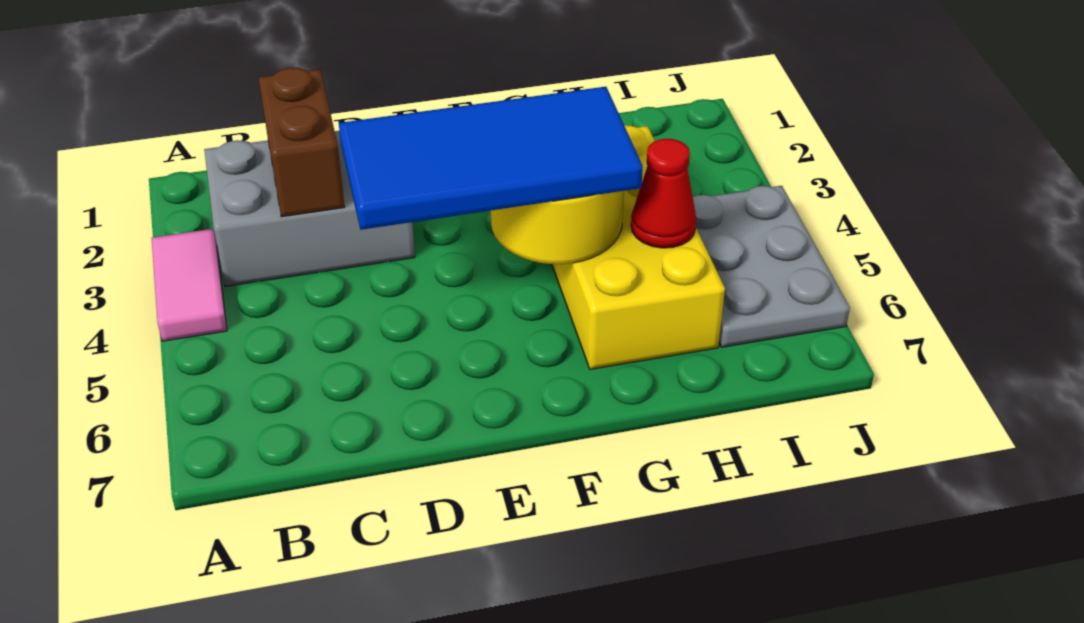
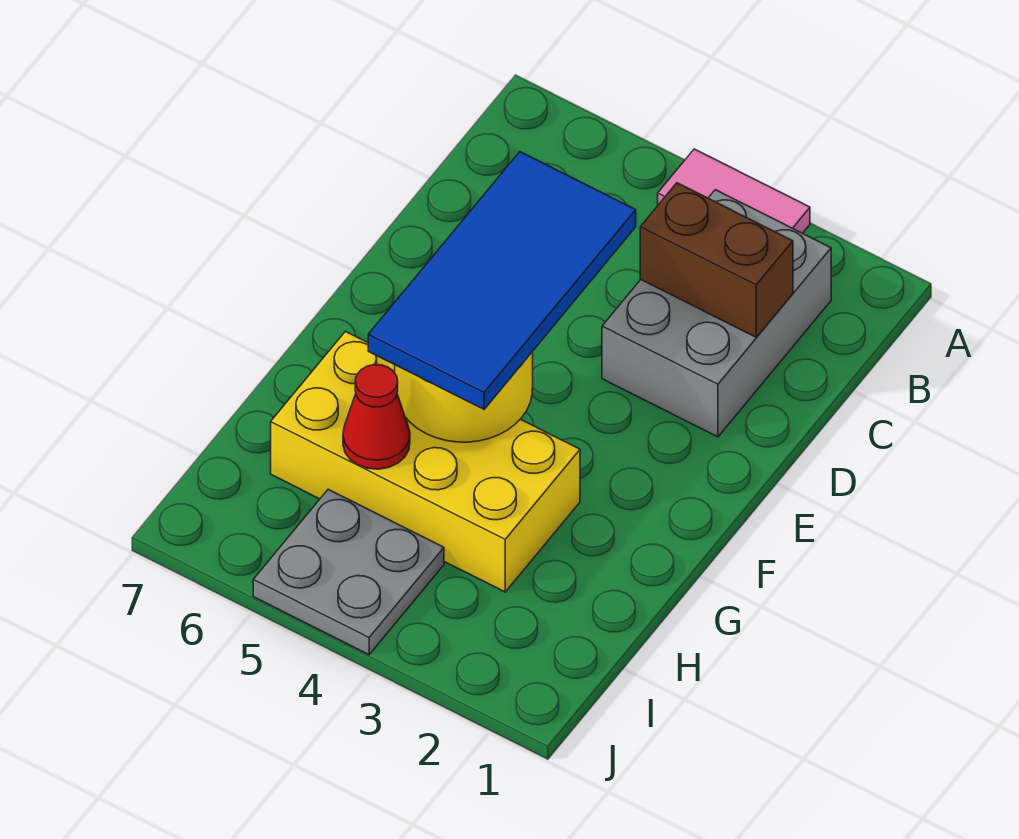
grey 2x3 plate [693,186,850,347] -> grey 2x2 plate [253,489,444,655]

